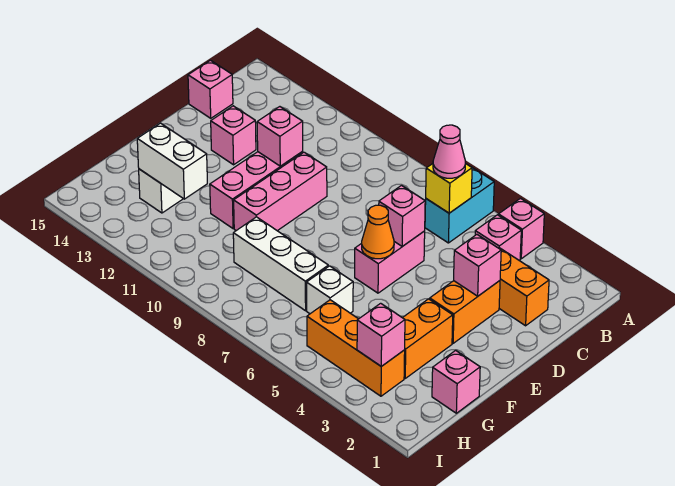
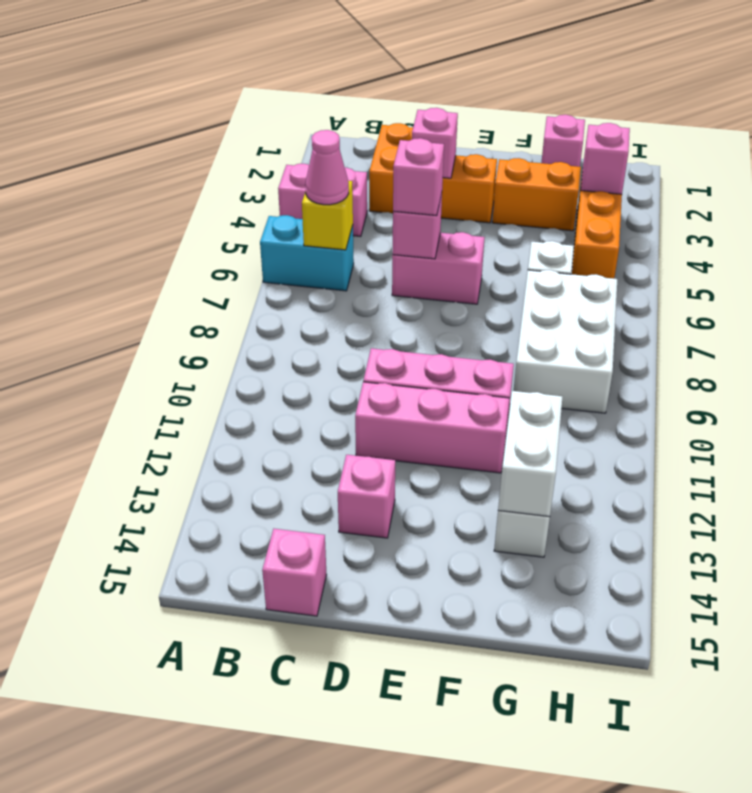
pink 1x1 brick [257,107,303,166] -> pink 1x1 brick moved to [393,138,444,216]
orange 1x1 cone [362,205,394,259] -> none
white 1x3 brick [233,217,328,311] -> white 2x3 brick [514,270,617,413]

